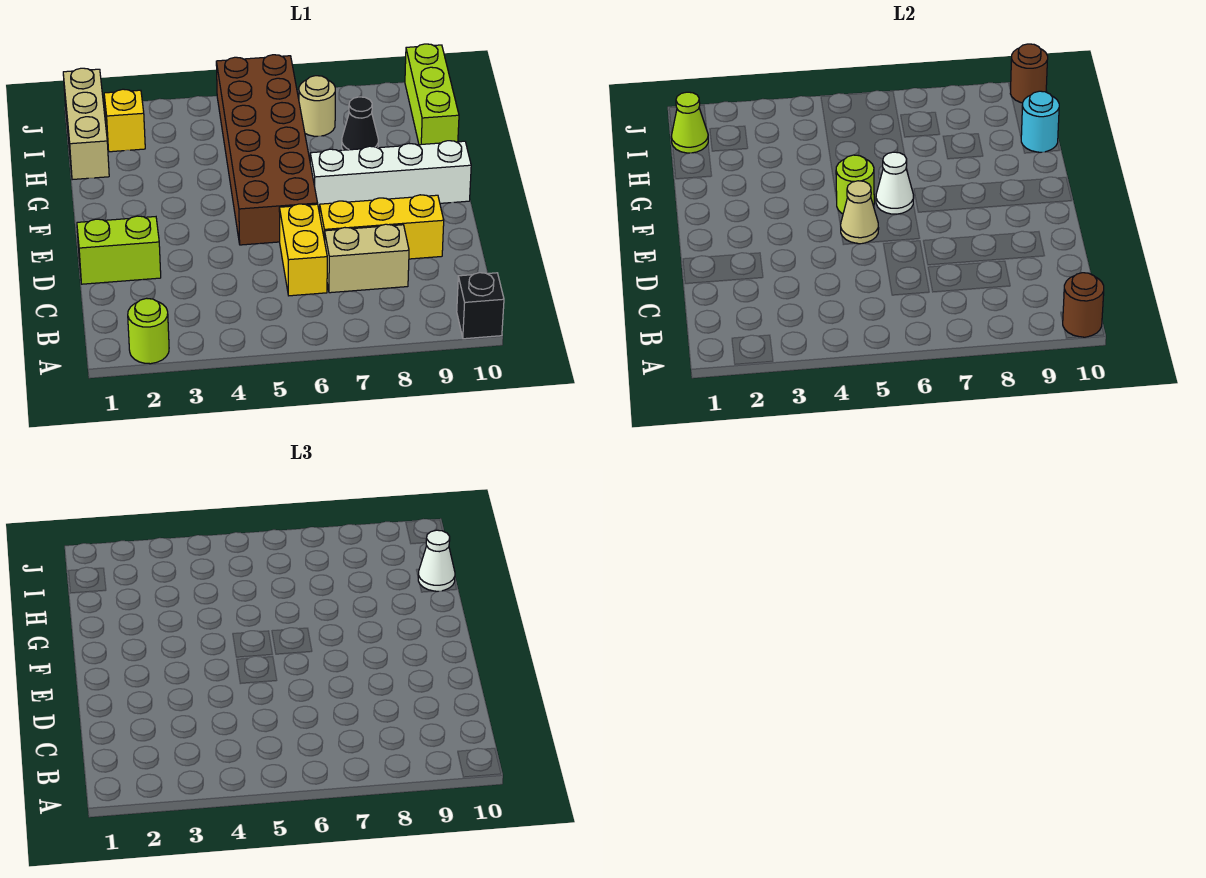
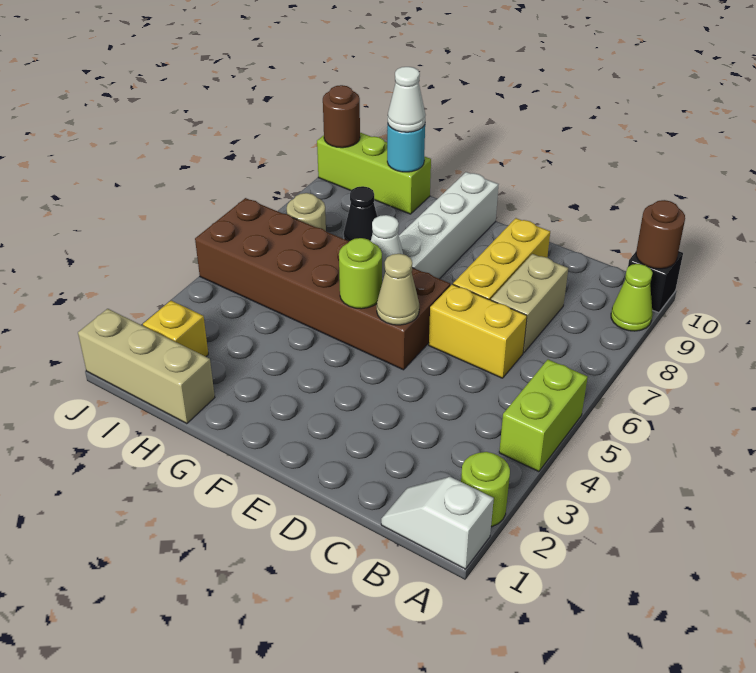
none -> white 1x2 slope [381,477,494,569]
lime 1x2 brick [77,216,161,284] -> lime 1x2 brick moved to [499,360,588,472]
lime 1x1 cone [671,92,708,153] -> lime 1x1 cone moved to [611,264,653,331]

